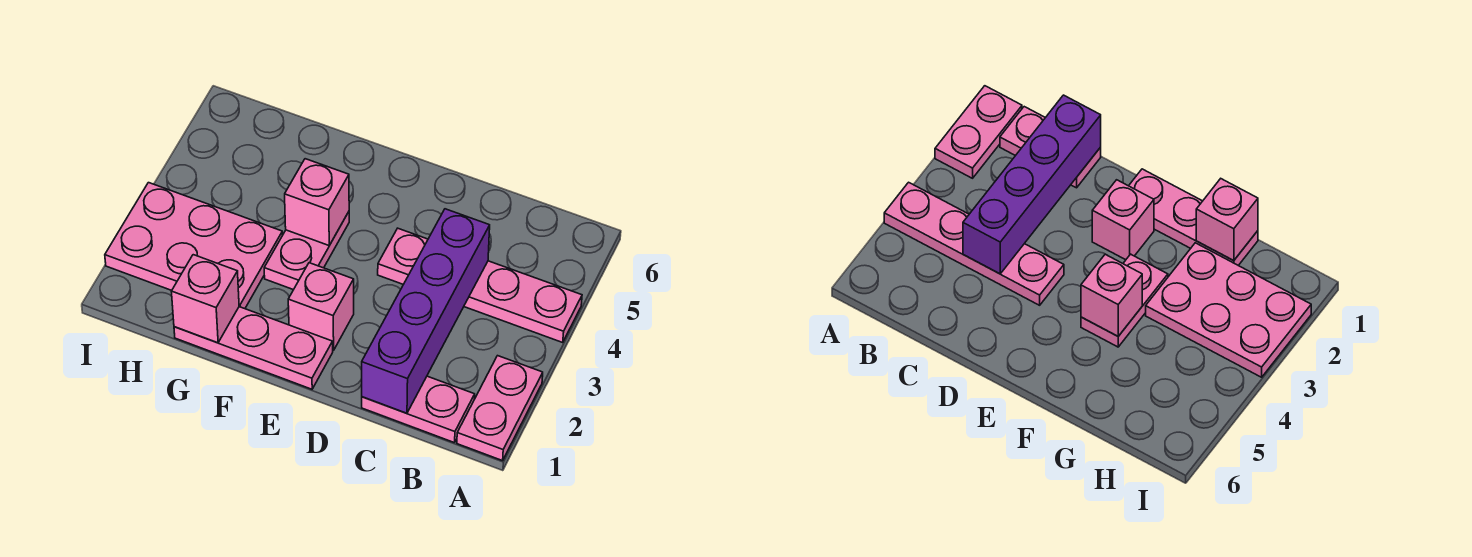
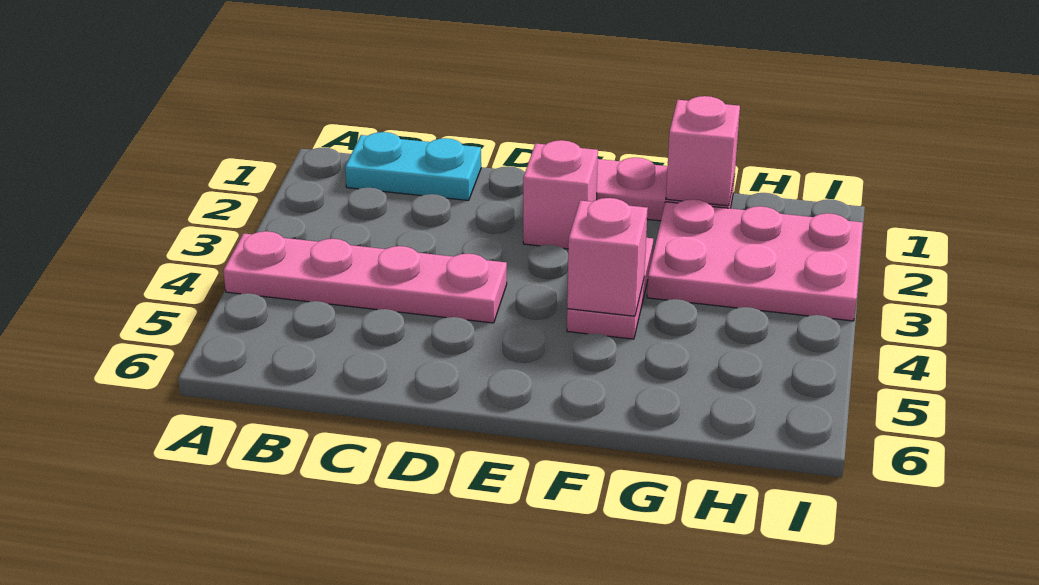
pink 1x2 plate [457,356,543,461] -> none
pink 1x2 plate [362,376,475,443] -> cyan 1x2 plate [345,132,481,201]
purple 1x4 brick [362,209,490,413] -> none

